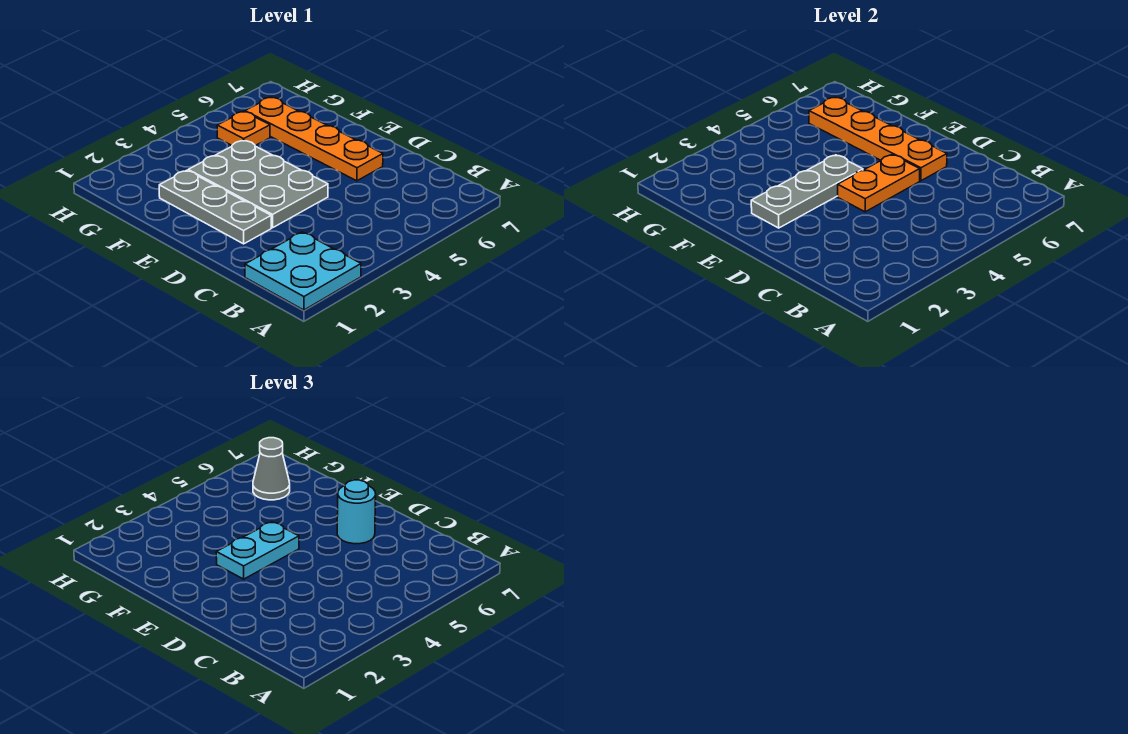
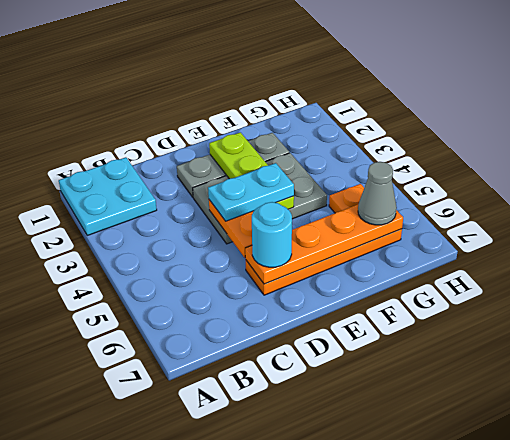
grey 1x3 plate [751,155,863,228] -> lime 1x3 plate [209,132,294,209]
cyan 1x2 plate [216,522,299,579] -> cyan 1x2 plate turned to [208,163,294,221]

